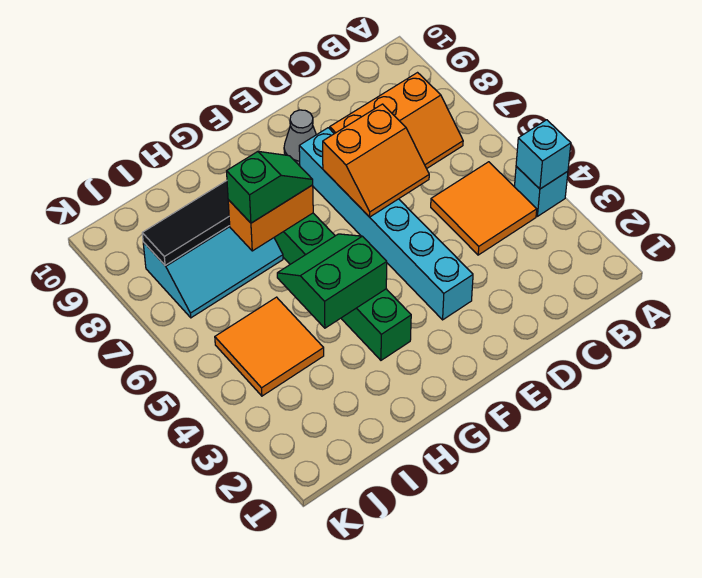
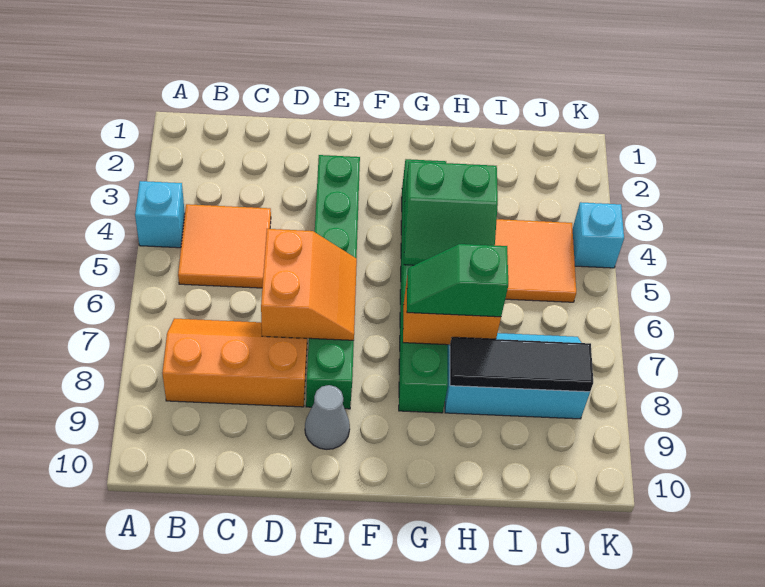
cyan 1x1 brick [516,120,571,189] -> cyan 1x1 brick moved to [573,202,624,268]
orange 2x2 slope [323,104,429,217] -> orange 2x2 slope turned to [261,229,357,340]
cyan 1x6 brick [299,128,473,320] -> green 1x6 brick [306,155,360,409]

